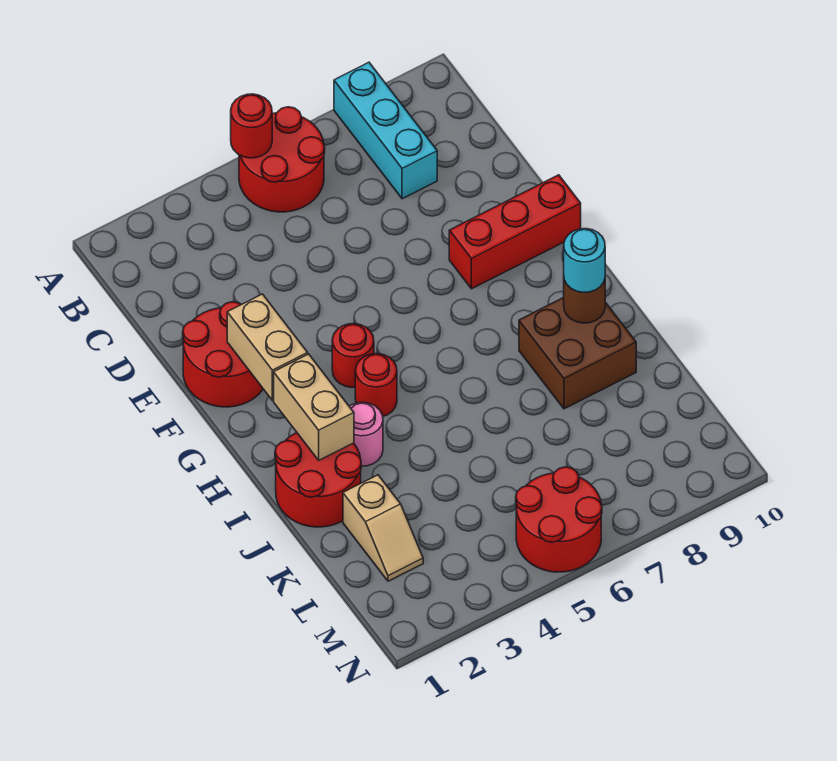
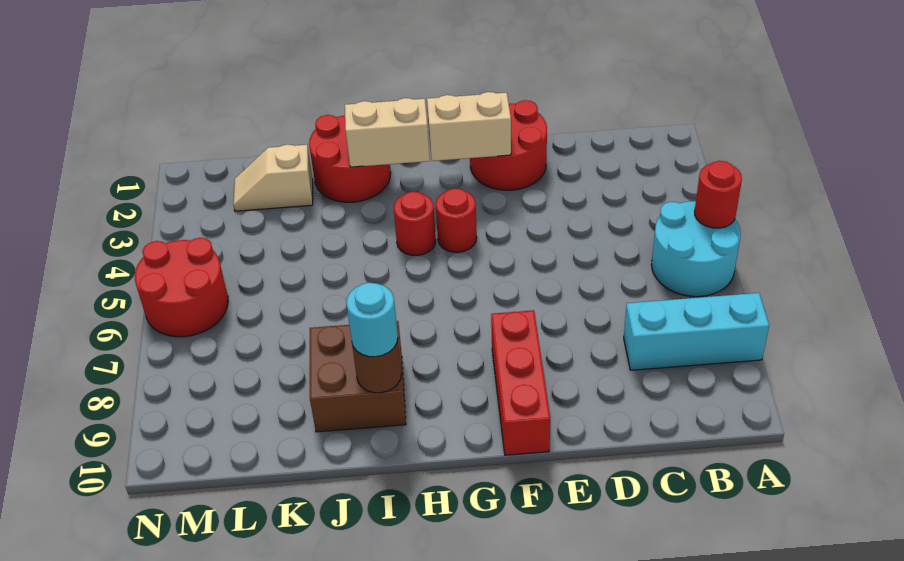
red 2x2 round brick [239,107,325,212] -> cyan 2x2 round brick [651,201,741,297]
pink 1x1 round brick [349,402,383,466] -> none

